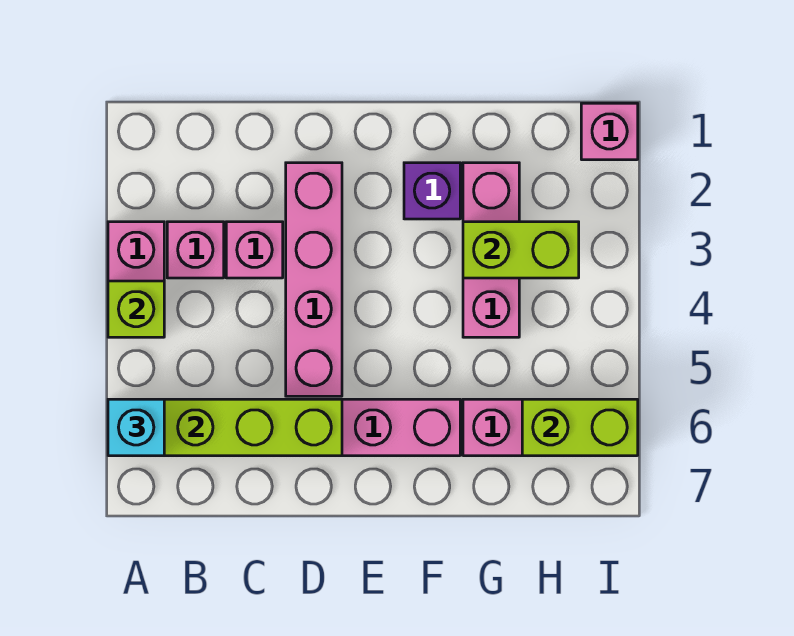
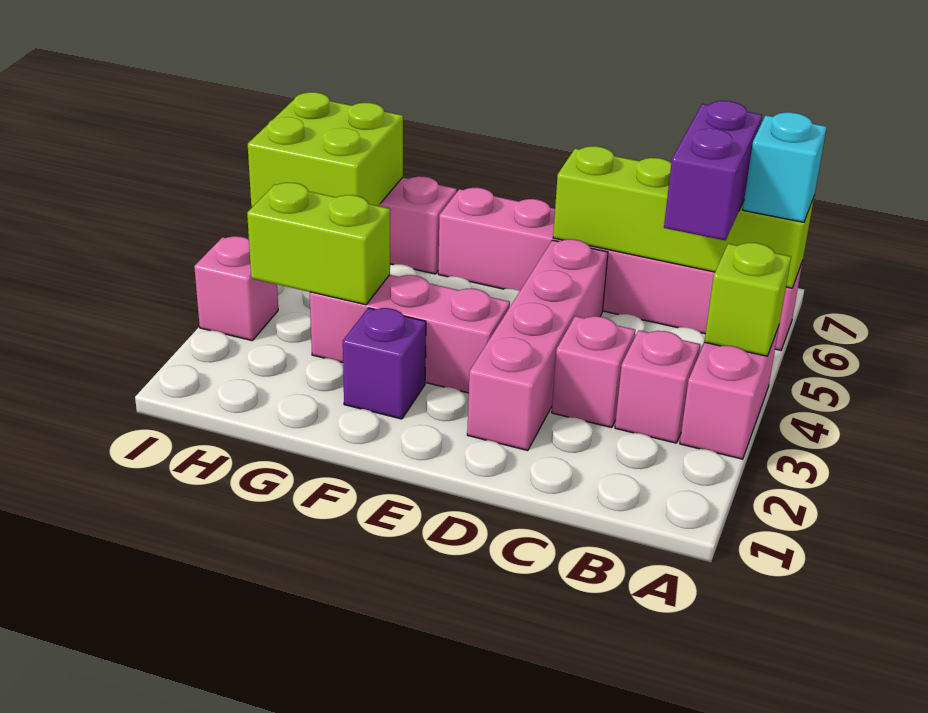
none -> purple 1x2 brick [664,101,762,240]
pink 1x3 brick [463,163,519,337] -> pink 1x3 brick turned to [310,275,510,393]
lime 1x2 brick [522,399,638,456] -> lime 2x2 brick [248,92,403,207]
pink 1x1 brick [581,103,638,160] -> pink 1x1 brick moved to [194,236,278,341]

